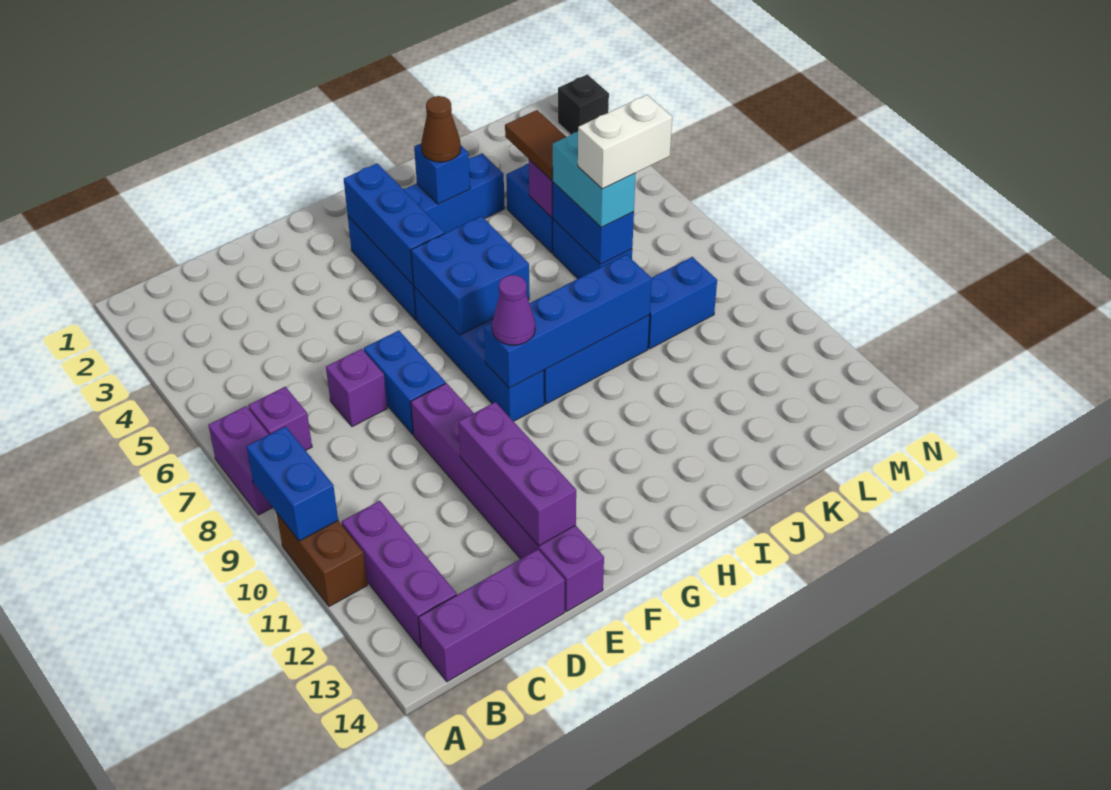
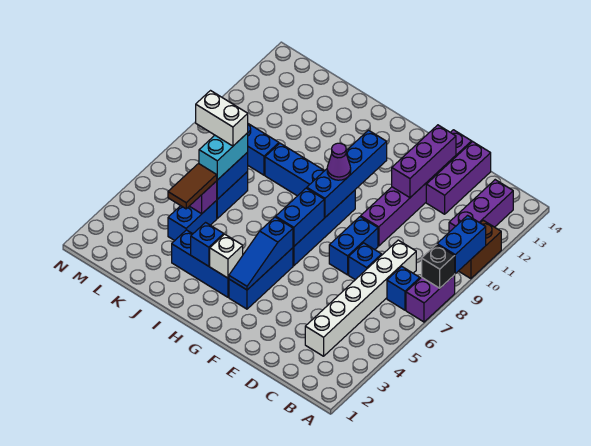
purple 1x1 brick [248,387,312,451] -> blue 1x1 brick [387,266,420,310]
purple 1x3 brick [419,549,565,682] -> purple 1x3 brick turned to [426,142,491,214]
none -> white 1x6 brick [305,240,416,356]
purple 1x1 brick [326,349,387,427] -> blue 1x1 brick [349,243,382,280]
blue 1x3 brick [344,163,445,285] -> blue 1x3 slope [229,217,293,290]
blue 2x2 brick [411,216,530,335] -> blue 1x2 brick [276,188,324,247]
blue 1x4 brick [484,255,652,388] -> blue 1x4 brick turned to [307,130,387,217]
none -> white 1x1 brick [210,234,243,278]
brown 1x1 cone [421,96,461,162] -> none
black 1x1 brick [558,74,609,135] -> black 1x1 brick moved to [422,244,455,288]

